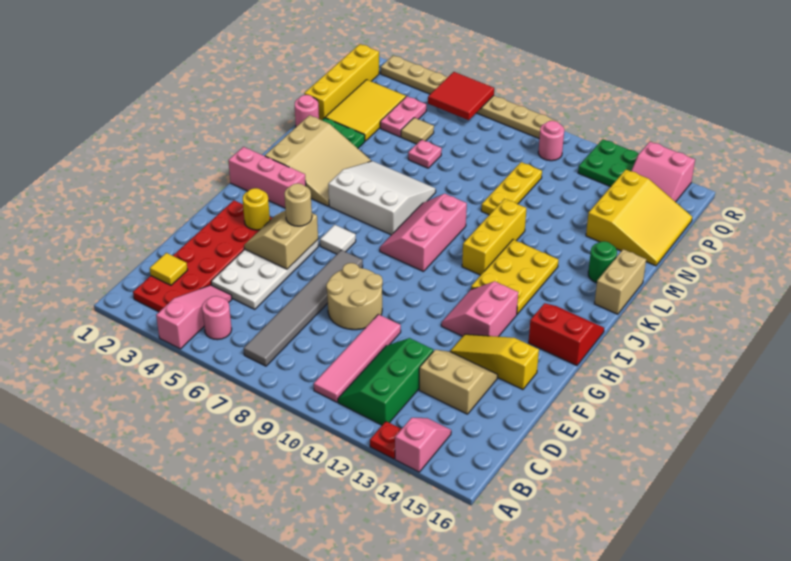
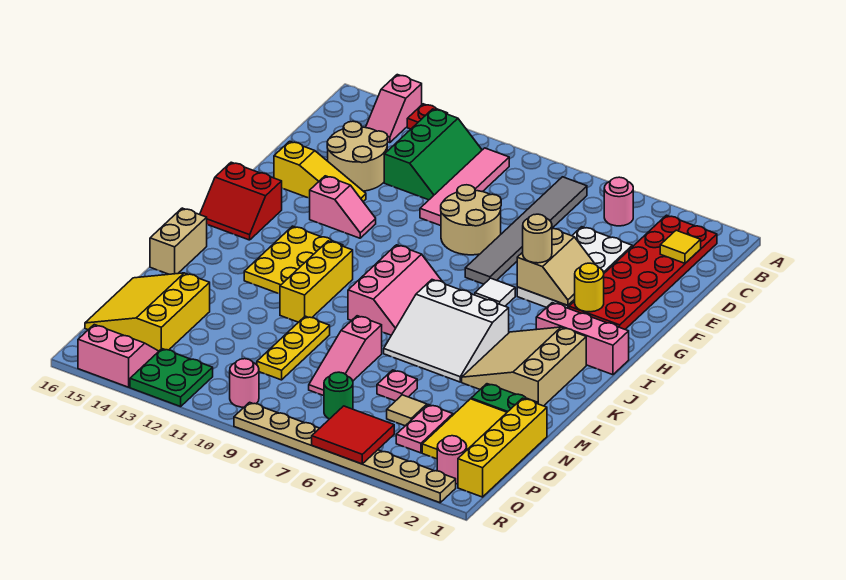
pink 1x3 slope [156,285,232,349] -> pink 1x3 slope moved to [309,316,382,396]
tan 2x2 slope [419,350,498,414] -> tan 2x2 round brick [327,121,388,191]
pink 2x2 slope [441,281,518,337] -> pink 1x2 slope [310,176,376,238]
green 1x1 round brick [588,241,617,283] -> green 1x1 round brick moved to [324,372,353,419]
pink 1x1 round brick [295,95,319,127] -> pink 1x1 round brick moved to [437,436,467,484]

